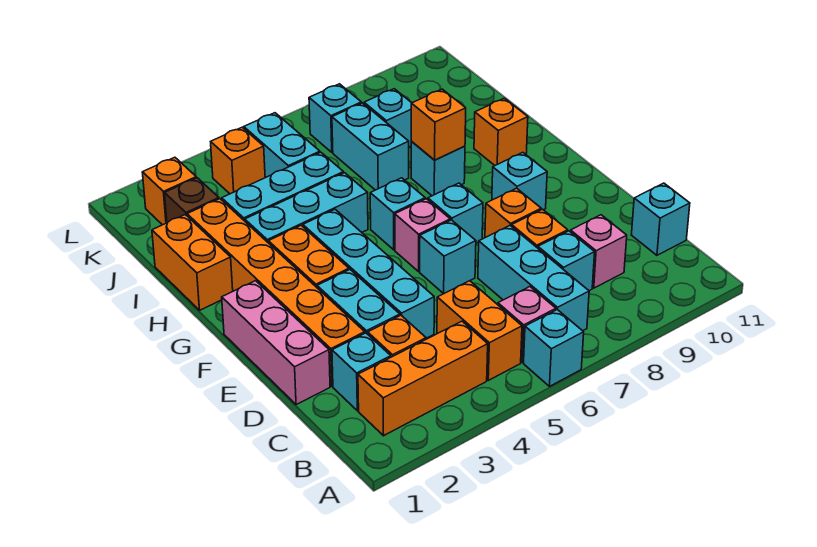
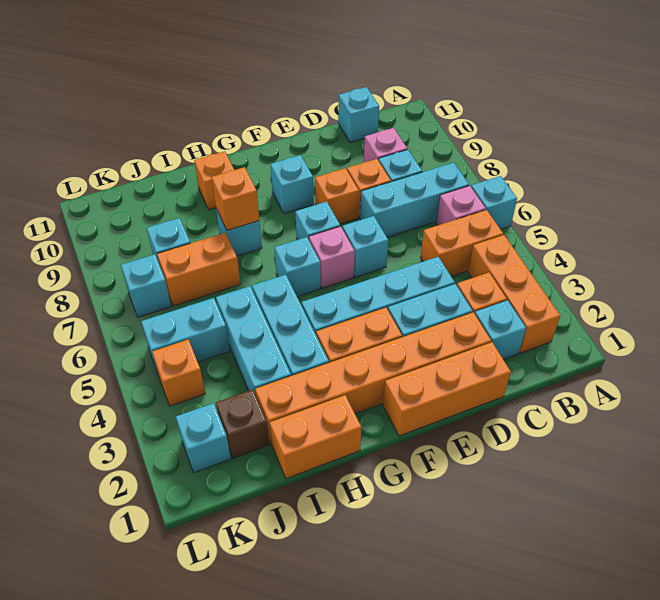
pink 1x3 brick [222,281,330,405] -> orange 1x3 brick [383,342,511,436]
cyan 1x2 brick [332,103,409,190] -> orange 1x2 brick [157,233,240,306]
orange 1x1 brick [142,157,196,225] -> cyan 1x1 brick [176,403,231,473]

